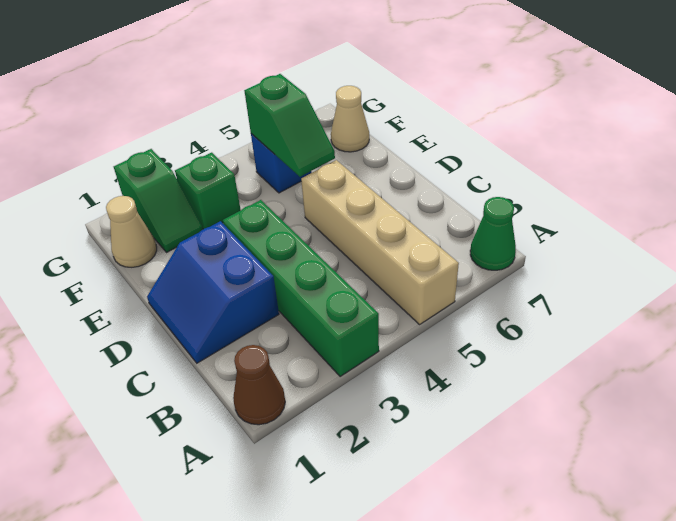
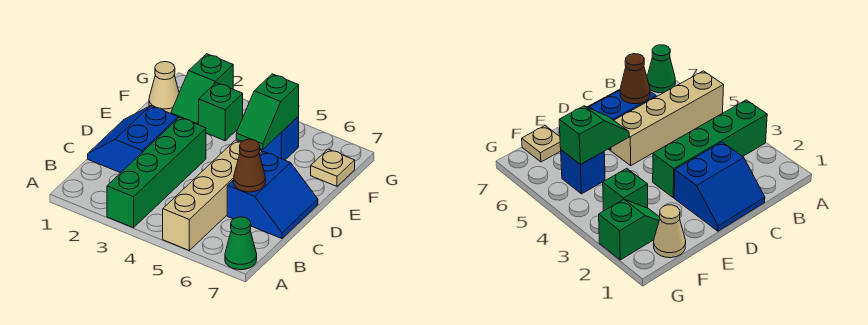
brown 1x1 cone [233,345,285,425] -> brown 1x1 cone moved to [234,139,265,192]
none -> blue 2x2 slope [227,152,318,239]
tan 1x1 cone [331,86,369,152] -> tan 1x1 plate [311,149,355,186]

